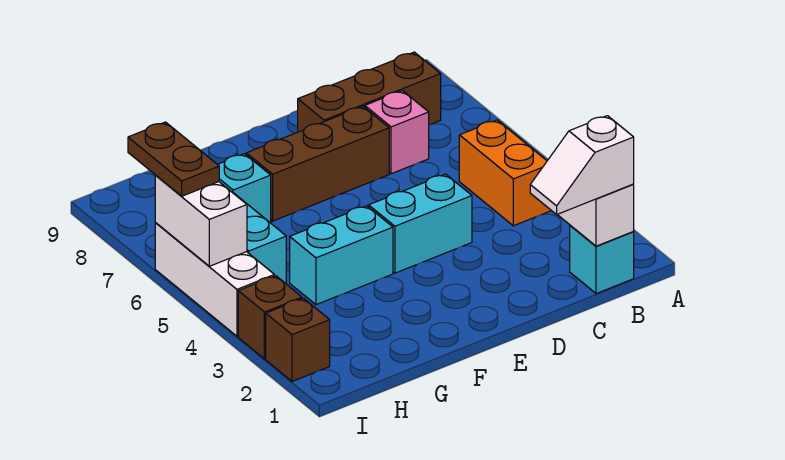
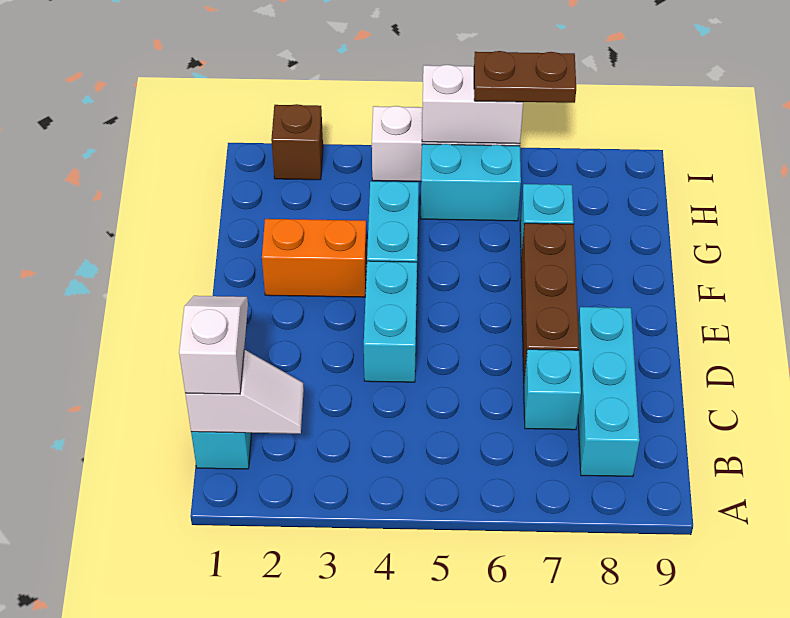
orange 1x2 brick [459,120,551,226] -> orange 1x2 brick moved to [262,219,367,297]
brown 1x3 brick [298,52,441,132] -> cyan 1x3 brick [578,307,640,477]
pink 1x1 brick [365,91,429,174] -> cyan 1x1 brick [524,349,581,430]
brown 1x1 brick [238,276,302,359] -> none

